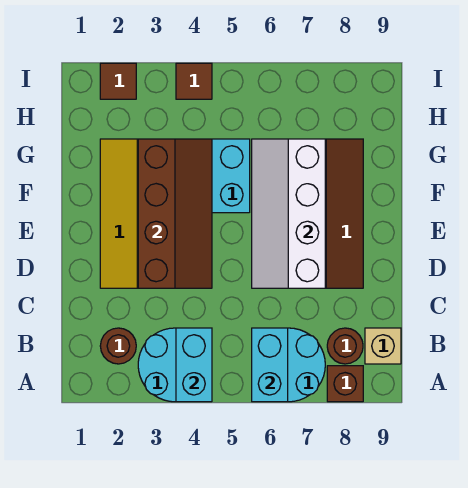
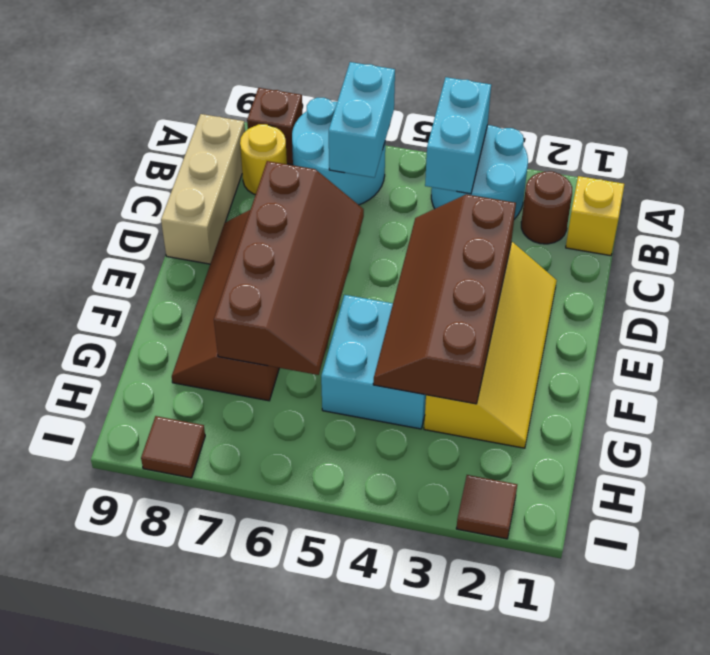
none -> yellow 1x1 brick [566,176,624,256]
brown 1x1 round brick [327,328,363,364] -> yellow 1x1 round brick [240,124,287,195]
tan 1x1 brick [365,328,401,364] -> tan 1x3 brick [161,114,245,264]
white 2x4 slope [252,139,325,288] -> brown 2x4 slope [214,161,364,375]
brown 1x1 tile [176,63,212,99] -> brown 1x1 tile moved to [141,416,205,478]

